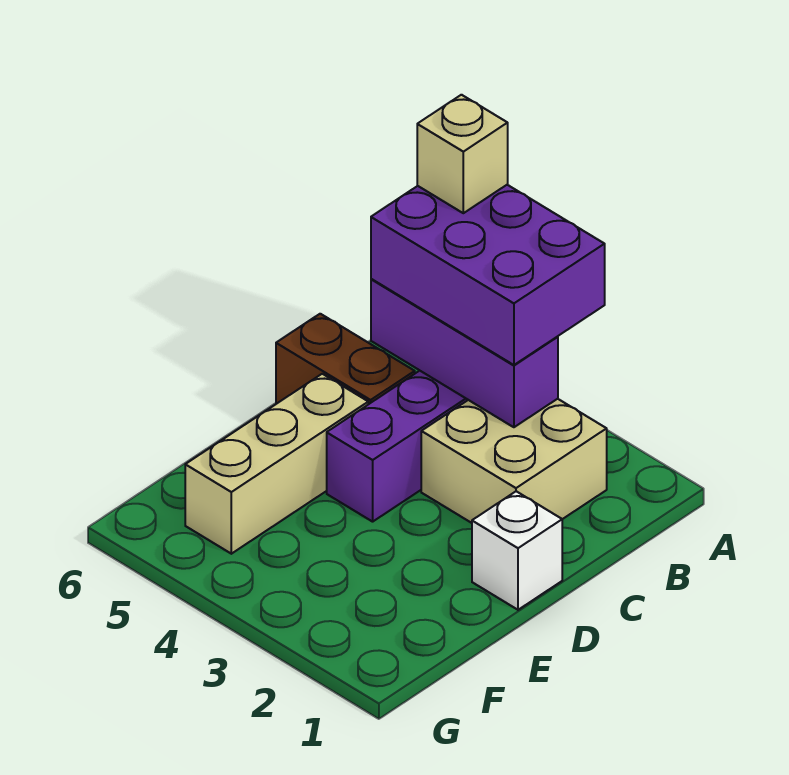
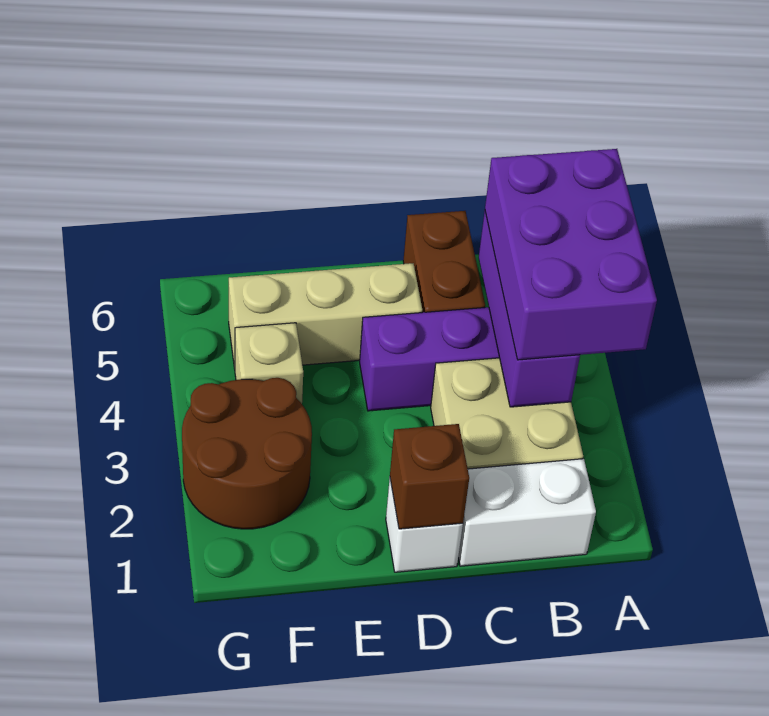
tan 1x1 brick [417,95,508,213] -> tan 1x1 brick moved to [235,323,303,404]
none -> white 1x2 brick [458,459,596,566]
none -> brown 1x1 brick [390,424,469,529]
none -> brown 2x2 round brick [182,378,312,529]

